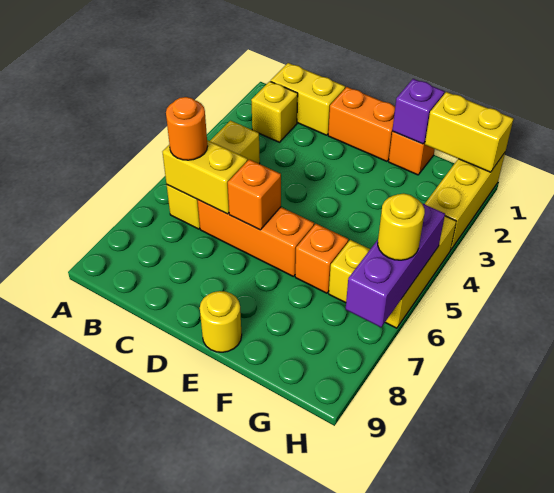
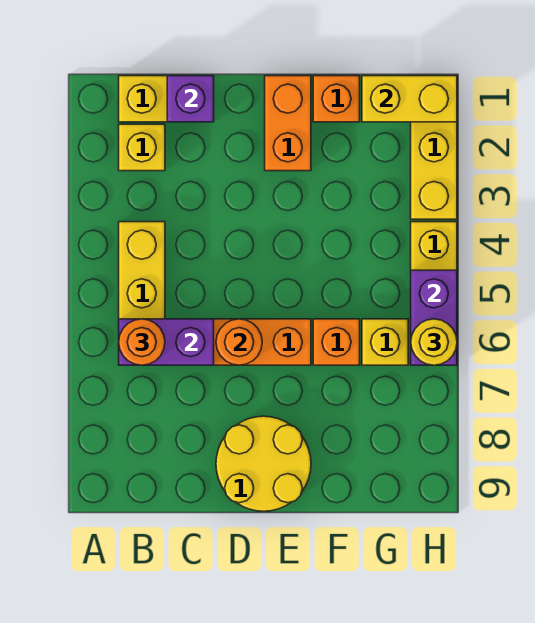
yellow 1x2 brick [163,140,248,214] -> purple 1x2 brick [119,319,214,365]
orange 1x2 brick [328,87,395,161] -> orange 1x2 brick turned to [265,76,311,171]
orange 1x1 brick [228,159,281,230] -> orange 1x1 round brick [216,319,262,365]
yellow 1x1 round brick [200,291,242,352] -> yellow 2x2 round brick [216,416,311,511]
purple 1x1 brick [392,79,444,144] -> purple 1x1 brick moved to [167,76,214,122]
purple 1x3 brick [346,204,445,327] -> purple 1x2 brick [411,270,457,365]

